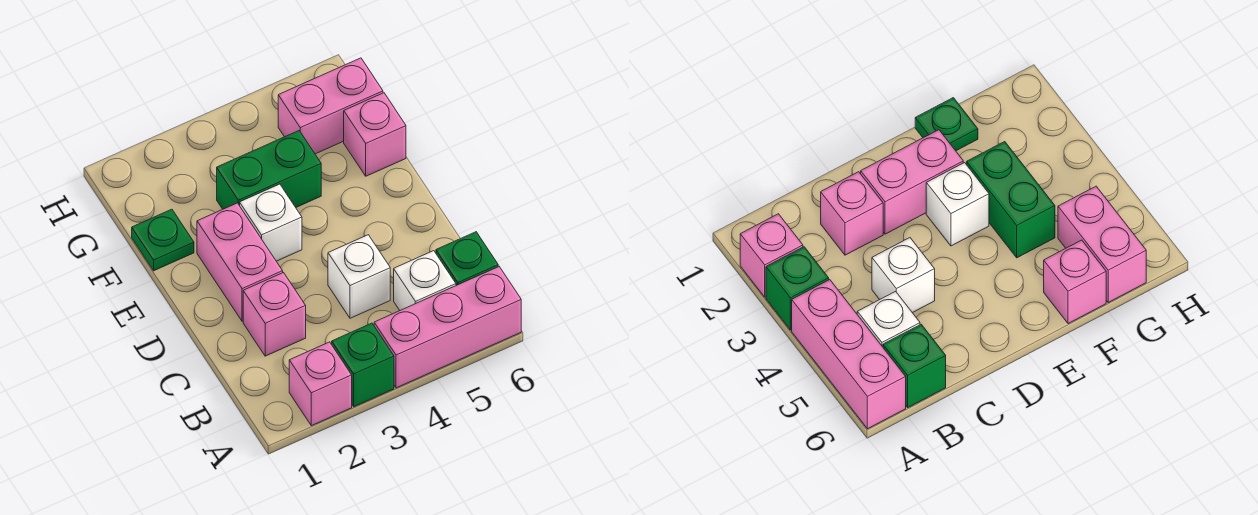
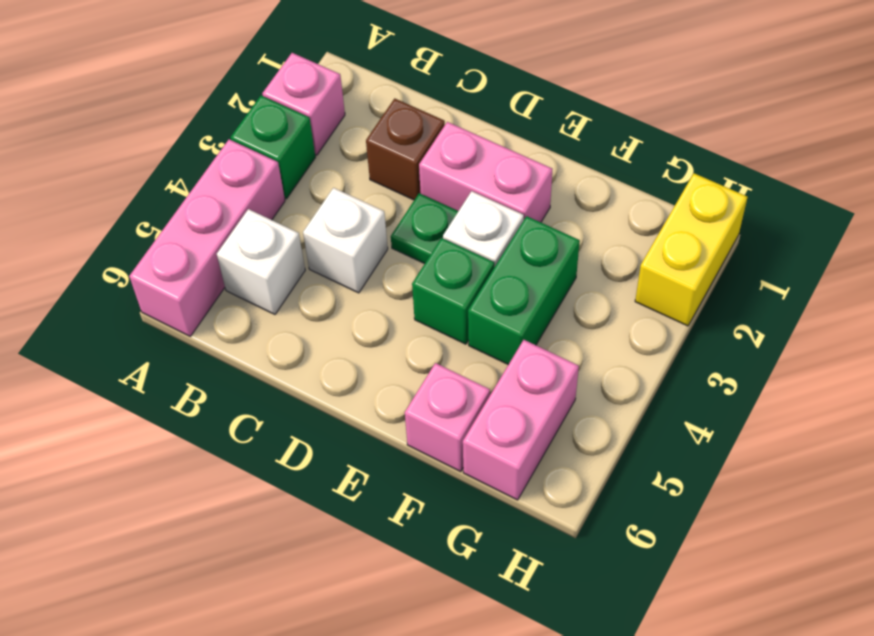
green 1x1 brick [436,232,498,285] -> green 1x1 brick moved to [412,238,494,344]
pink 1x1 brick [243,273,306,356] -> brown 1x1 brick [366,99,445,200]
green 1x1 plate [132,209,194,271] -> green 1x1 plate moved to [391,193,458,264]
none -> yellow 1x2 brick [635,173,747,326]

